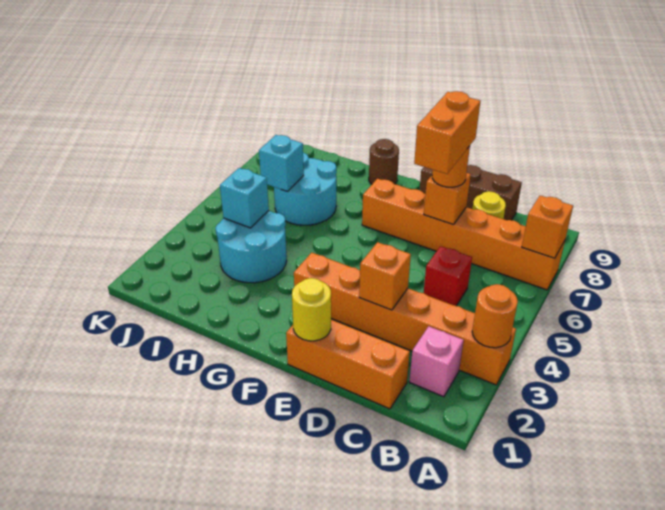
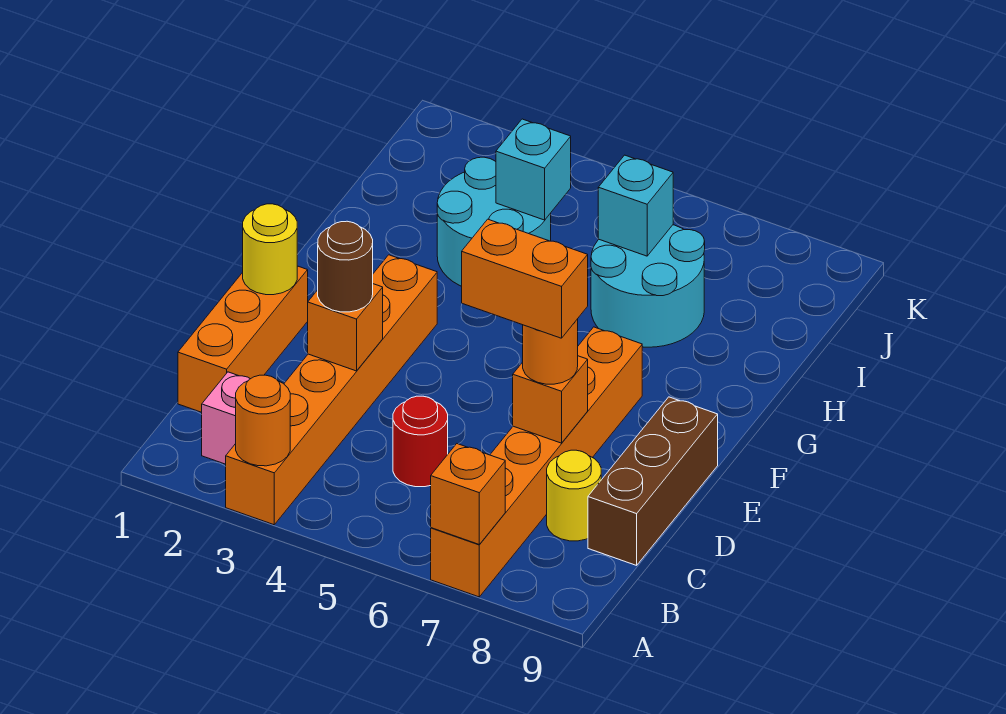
red 1x1 brick [424,246,472,306] -> red 1x1 round brick [393,396,448,487]
brown 1x1 round brick [369,139,399,184] -> brown 1x1 round brick moved to [318,221,373,312]

